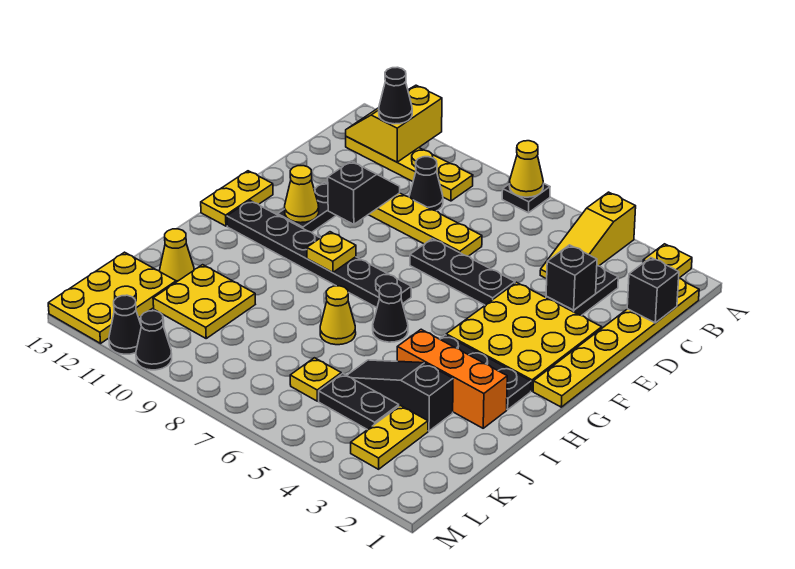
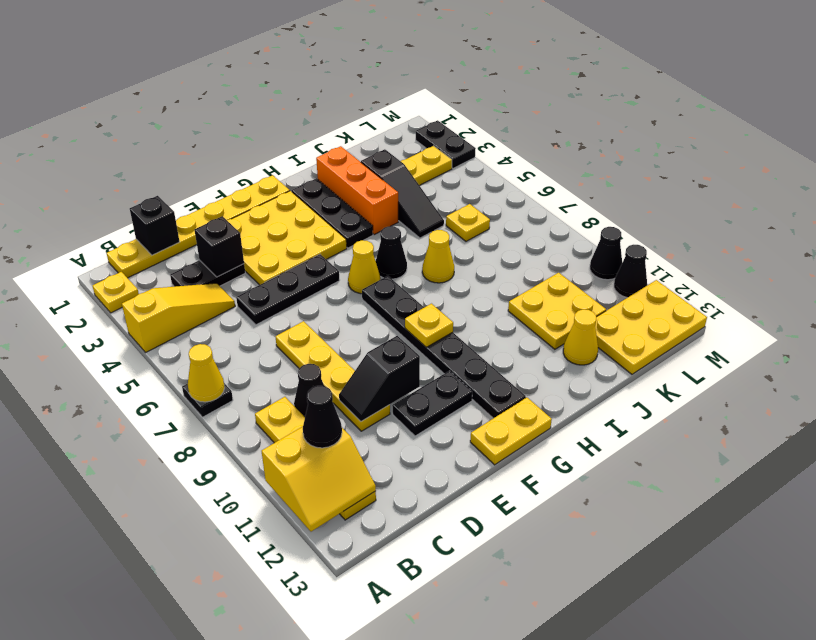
black 1x3 plate [410,239,515,305] -> black 1x3 plate turned to [236,254,340,325]
yellow 1x1 cone [285,166,319,223] -> yellow 1x1 cone moved to [348,240,380,294]
black 1x2 plate [319,373,399,430] -> black 1x2 plate moved to [416,120,476,168]

